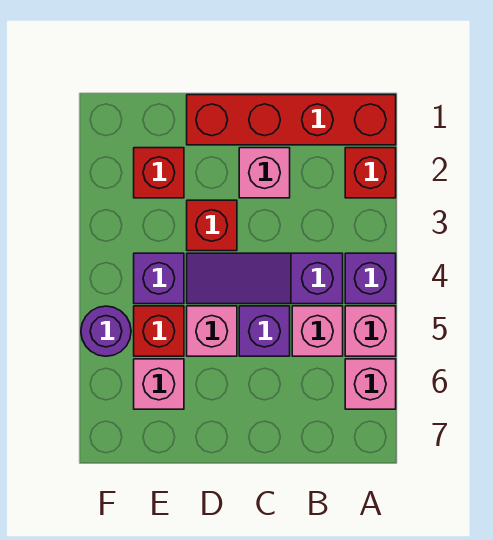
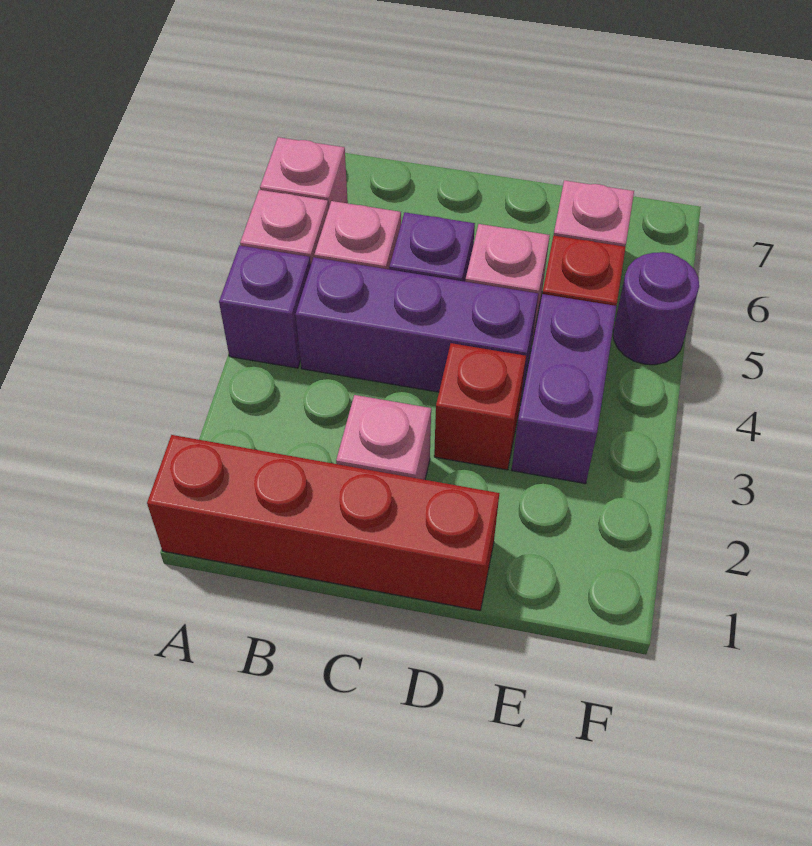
red 1x1 brick [345,148,396,198] -> none
purple 1x3 slope [187,253,343,304] -> purple 1x3 brick [295,257,538,404]
red 1x1 brick [134,148,184,198] -> none
purple 1x1 brick [134,253,184,304] -> purple 1x2 brick [512,294,616,484]

